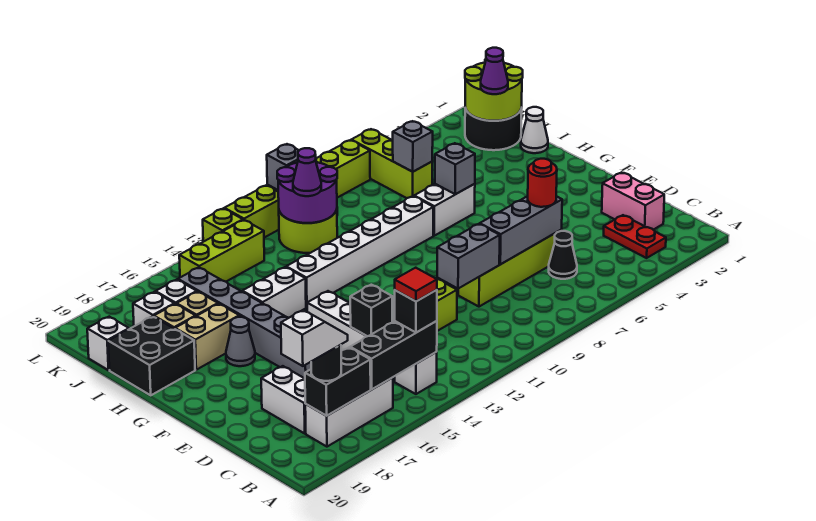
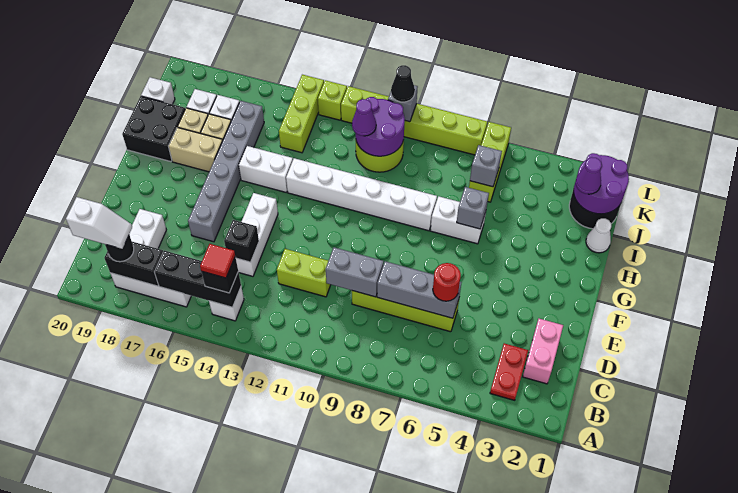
black 1x1 cone [549,231,577,279] -> black 1x1 cone moved to [391,65,415,102]
grey 1x1 cone [226,317,255,366] -> none
lime 2x2 round brick [465,59,523,121] -> purple 2x2 round brick [574,153,629,214]
lime 1x3 brick [179,220,264,282] -> lime 1x3 brick turned to [279,75,324,153]

